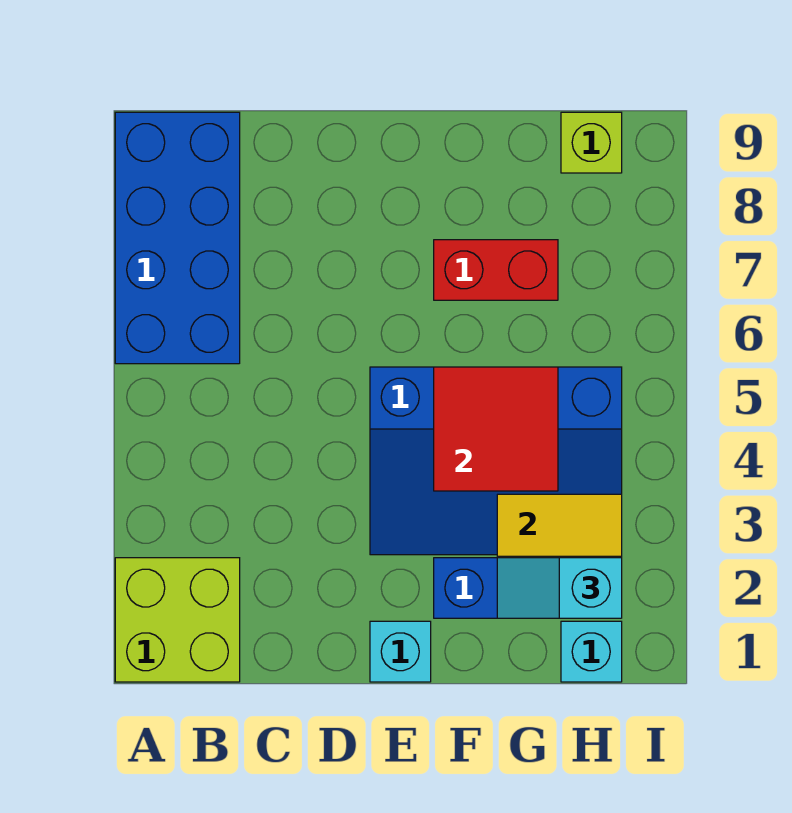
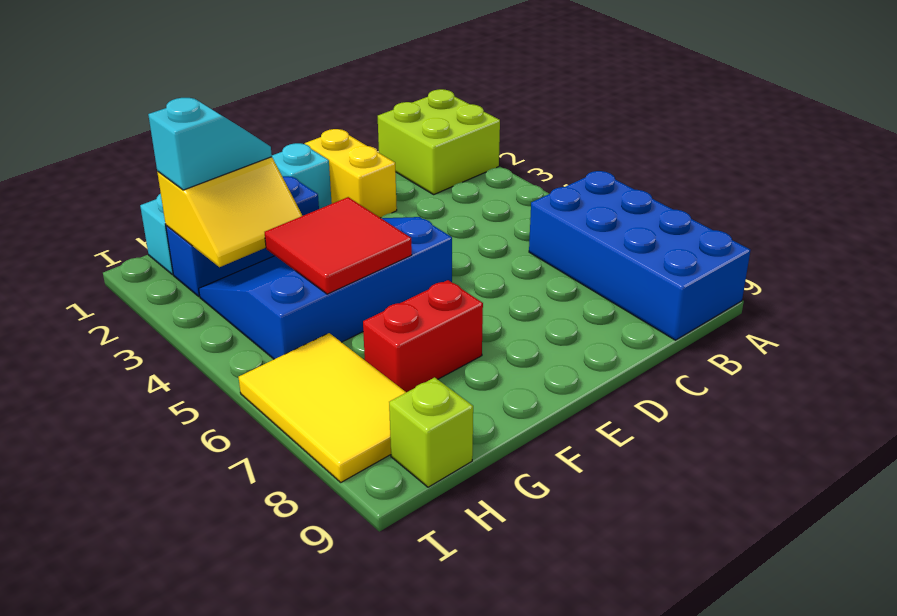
none -> yellow 1x2 brick [305,129,397,218]
none -> yellow 2x3 tile [239,333,406,482]

